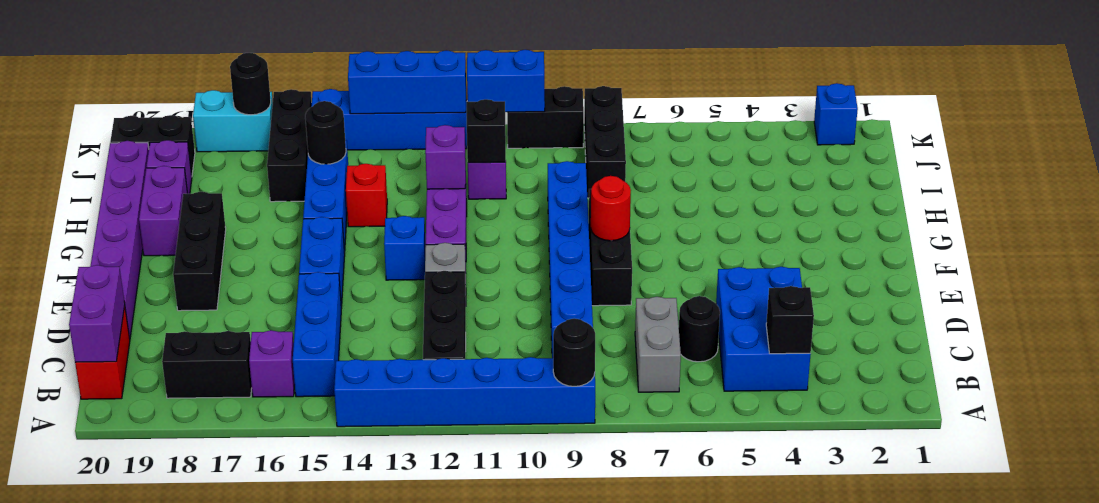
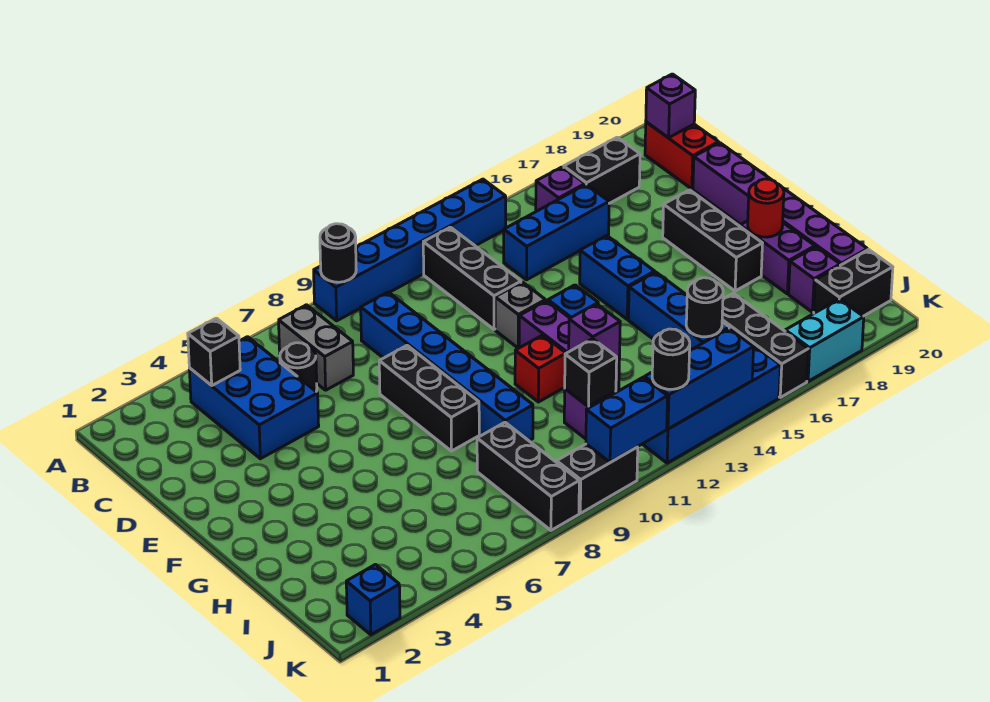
blue 1x3 brick [293,272,341,397] -> blue 1x3 brick turned to [504,185,609,280]
purple 1x2 brick [69,265,125,362] -> purple 1x1 brick [646,74,695,138]
red 1x1 round brick [591,176,631,241] -> red 1x1 round brick moved to [748,179,784,237]
red 1x1 brick [346,164,387,227] -> red 1x1 brick moved to [515,335,566,402]
black 1x1 round brick [230,53,271,115] -> black 1x1 round brick moved to [652,329,690,389]

